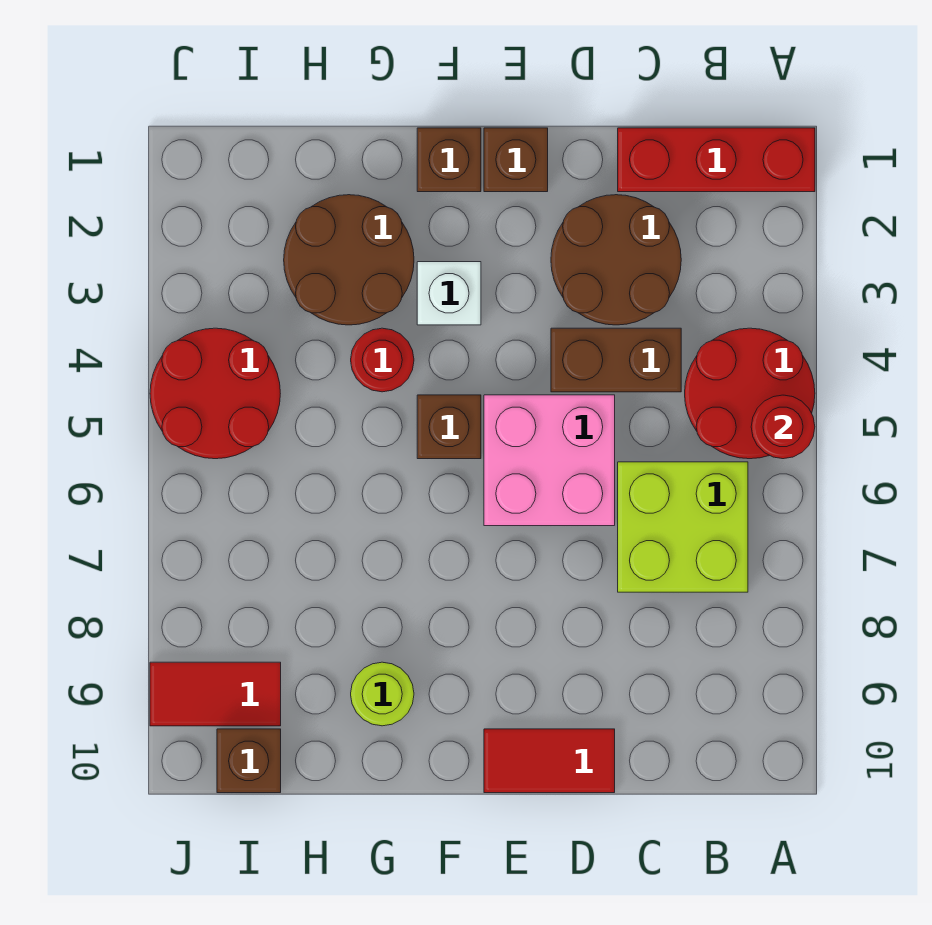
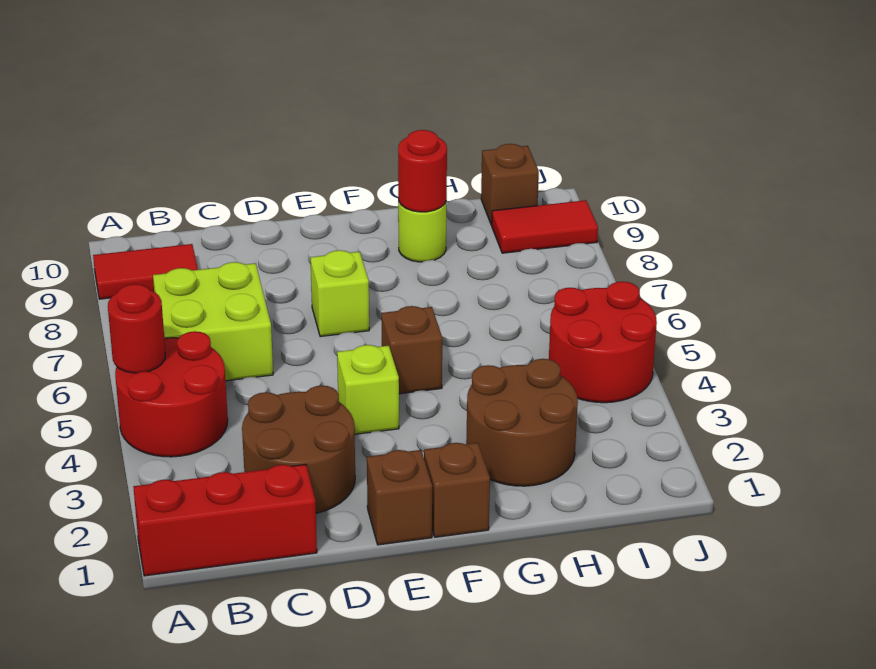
brown 1x2 brick [551,328,681,392] -> none
pink 2x2 brick [484,395,615,526] -> none
red 1x2 tile [484,729,615,793] -> red 1x2 tile moved to [93,244,198,299]
none -> lime 1x1 brick [337,345,399,434]
none -> lime 1x1 brick [310,250,369,337]
white 1x1 brick [417,262,481,325] -> none
red 1x1 round brick [351,328,414,392] -> red 1x1 round brick moved to [398,130,447,212]

